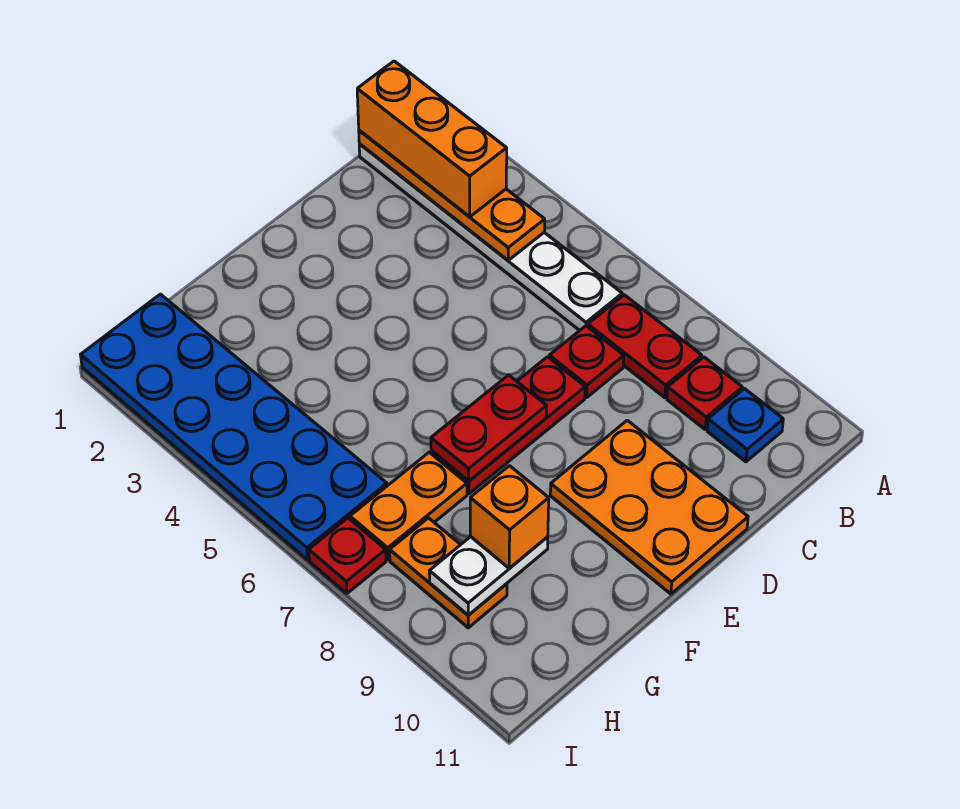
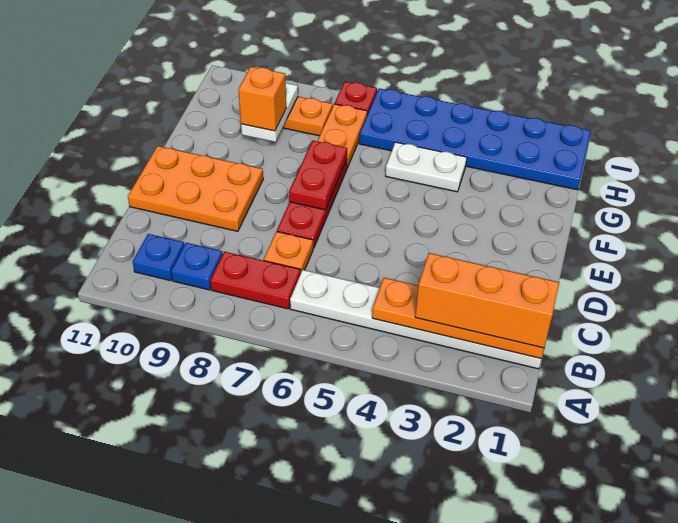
red 1x1 plate [667,357,742,429] -> blue 1x1 plate [171,243,223,290]
red 1x1 plate [549,326,624,397] -> orange 1x1 plate [264,232,313,272]
none -> white 1x2 plate [386,142,467,192]

